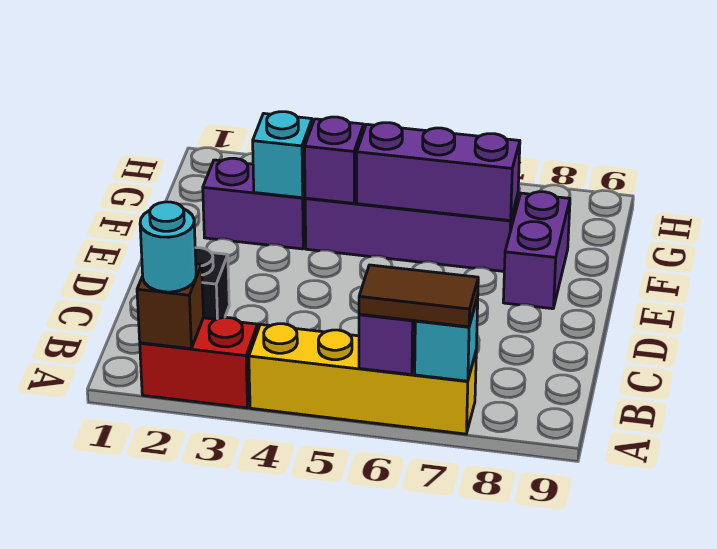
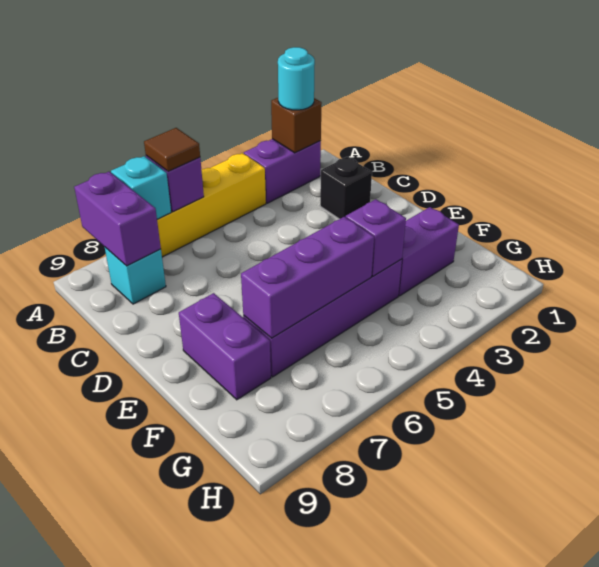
red 1x2 brick [140,317,258,408] -> purple 1x2 brick [244,139,321,203]
brown 1x2 tile [359,265,478,327] -> brown 1x1 tile [144,128,200,172]
none -> purple 1x2 brick [74,172,161,266]
cyan 1x1 brick [253,112,312,198] -> cyan 1x1 brick moved to [105,247,166,304]

